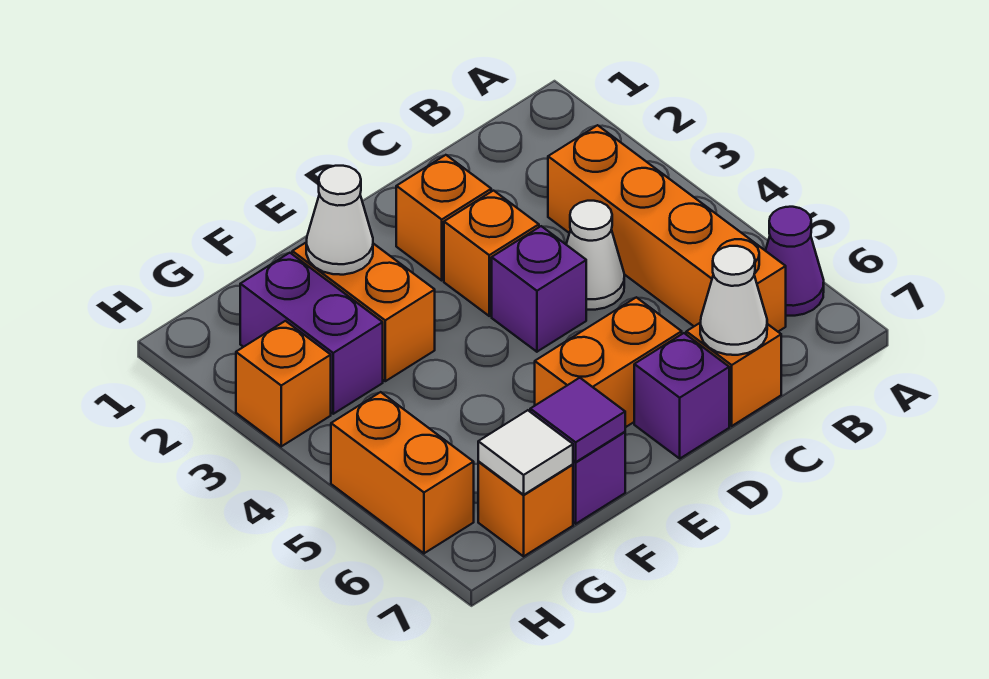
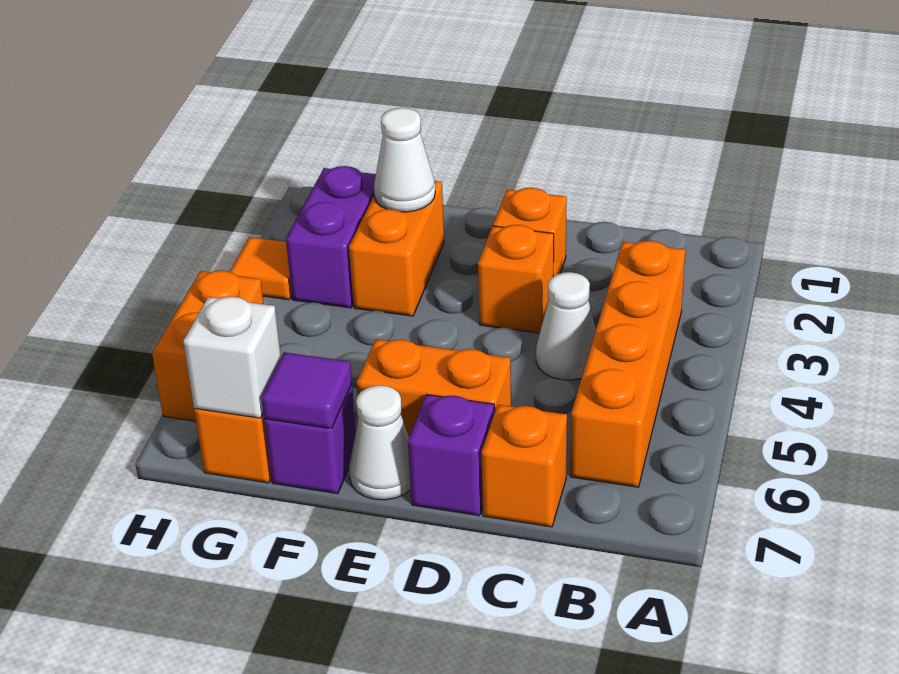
purple 1x1 cone [765,207,824,316] -> none
white 1x1 cone [700,246,767,355] -> white 1x1 cone moved to [349,385,411,500]
purple 1x1 brick [492,226,586,352] -> none
white 1x1 tile [478,410,573,495] -> white 1x1 brick [183,297,281,418]
orange 1x1 brick [236,321,331,446] -> orange 1x1 tile [230,237,292,300]

